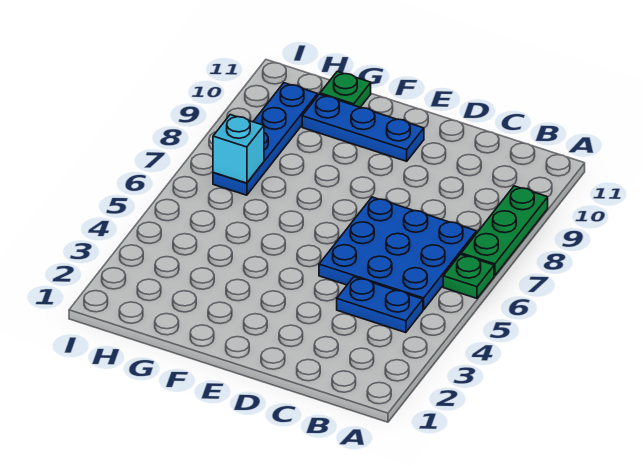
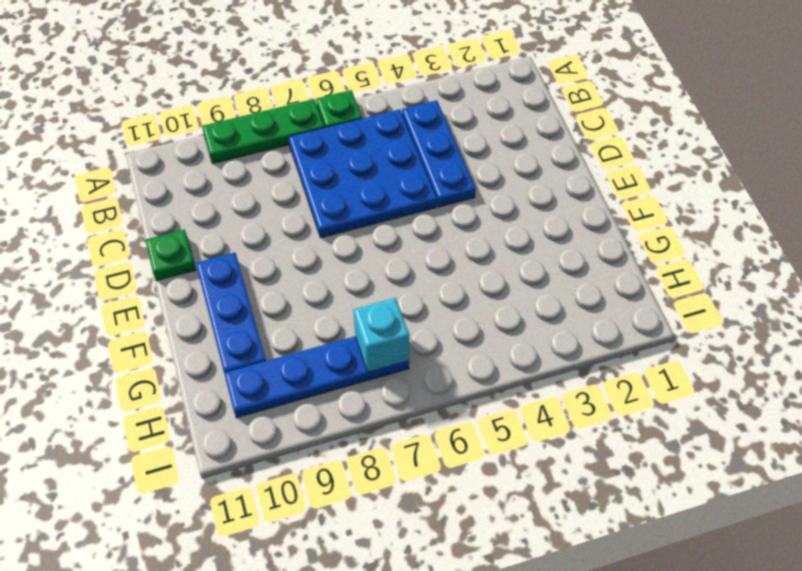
blue 1x2 plate [337,277,423,333] -> blue 1x3 plate [402,100,476,207]
green 1x1 plate [320,71,371,107] -> green 1x1 plate moved to [145,230,196,281]

